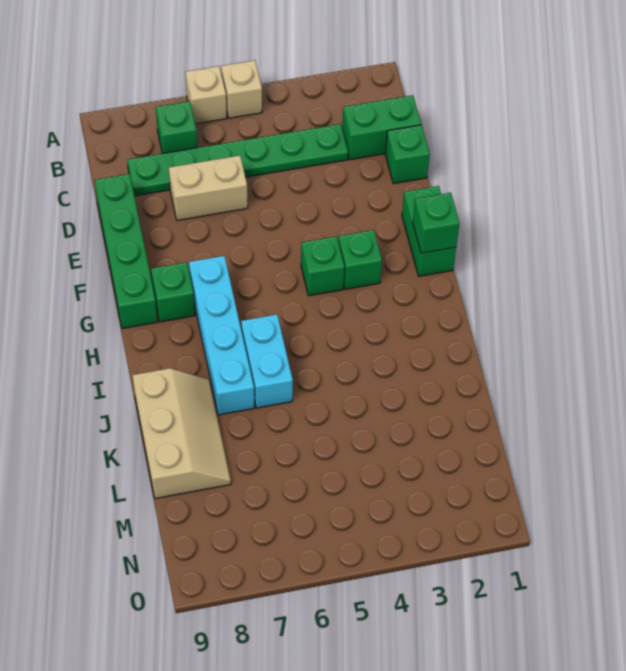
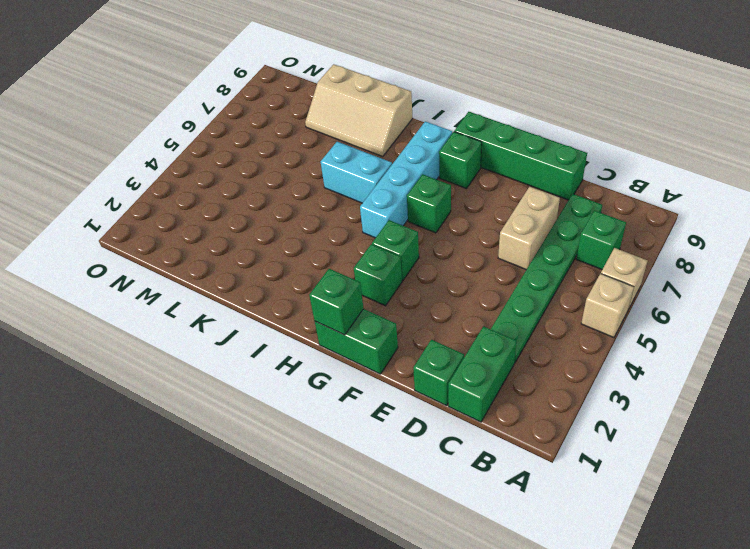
none -> green 1x1 brick [407,174,451,233]
cyan 1x4 brick [189,256,254,415] -> cyan 1x4 brick turned to [360,121,452,238]

